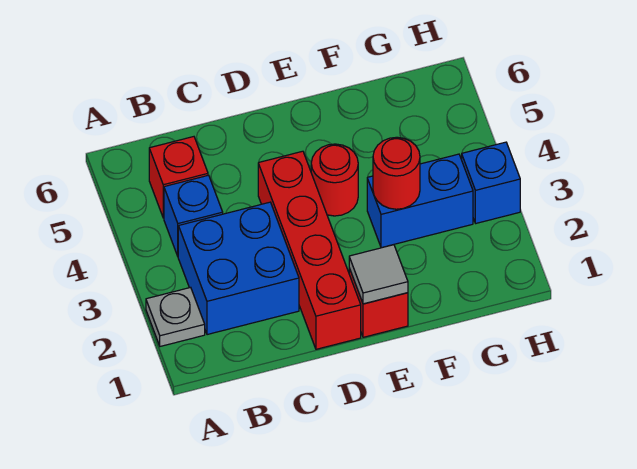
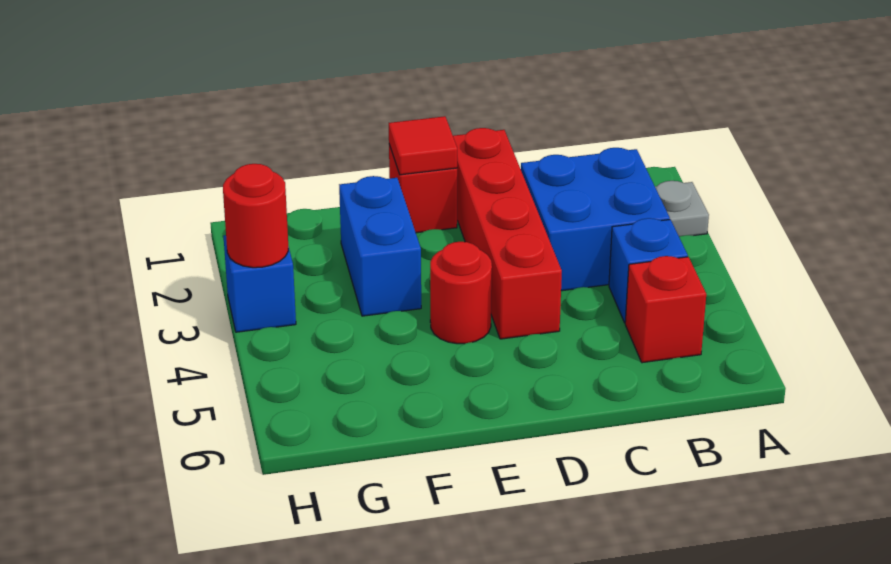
grey 1x1 tile [349,245,408,304] -> red 1x1 tile [389,116,457,175]
blue 1x2 brick [367,154,473,248] -> blue 1x2 brick turned to [339,176,421,316]
red 1x1 round brick [373,137,420,209] -> red 1x1 round brick moved to [223,164,288,268]

